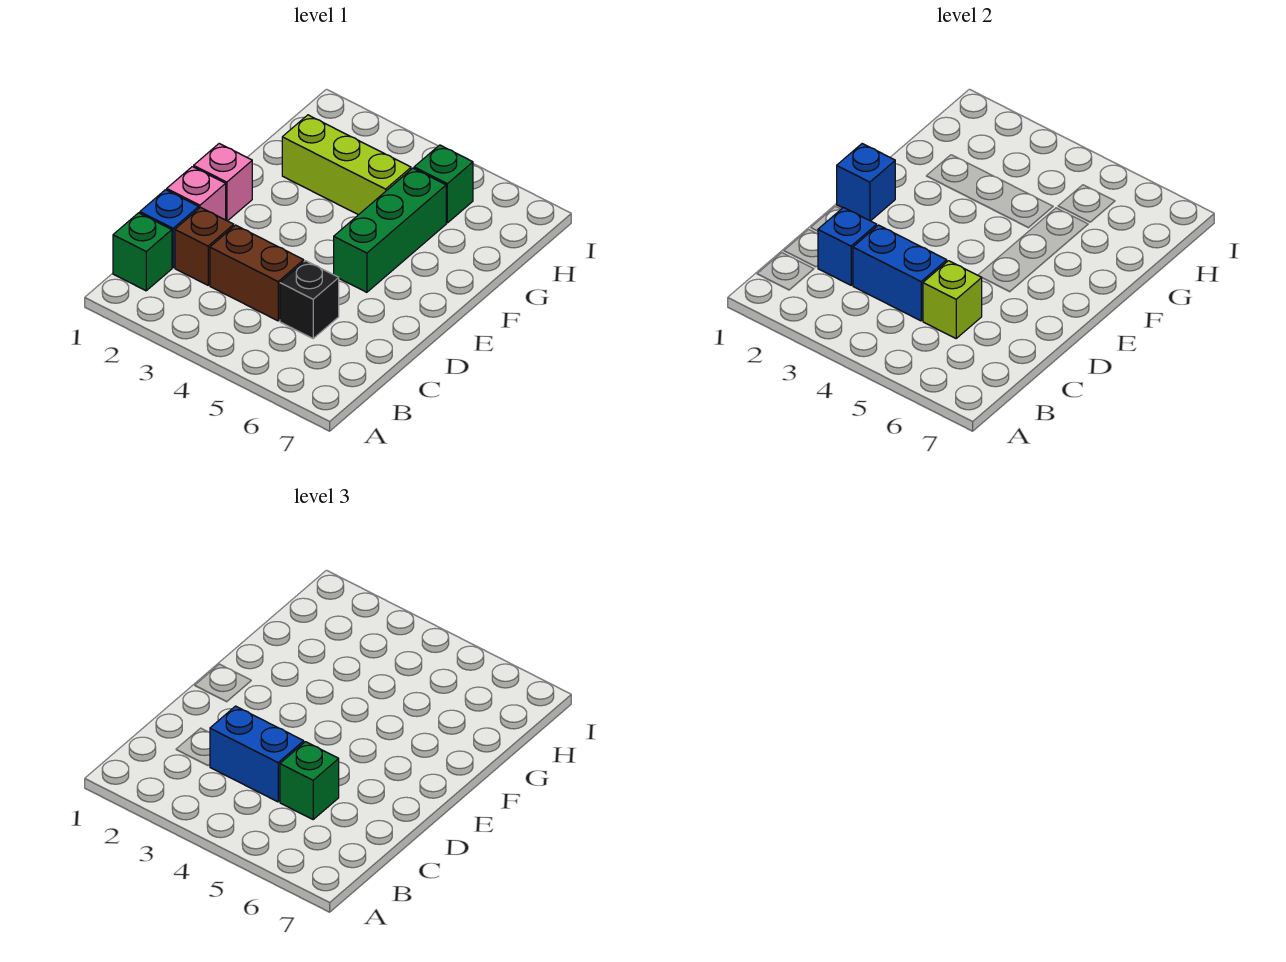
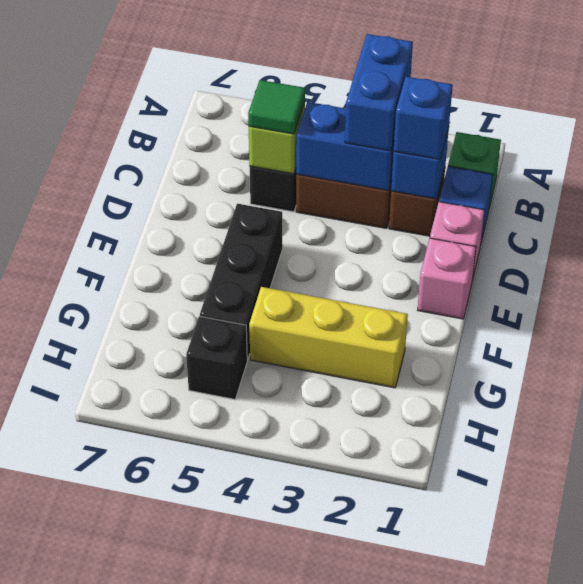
blue 1x2 brick [210,706,304,802] -> blue 1x2 brick turned to [345,34,413,151]
green 1x1 brick [280,742,339,819] -> green 1x1 tile [248,80,305,134]
blue 1x1 brick [837,144,895,221] -> blue 1x1 brick moved to [394,77,453,159]
green 1x3 brick [334,168,446,292] -> black 1x3 brick [200,204,283,360]
lime 1x3 brick [282,115,411,215] -> yellow 1x3 brick [249,287,408,388]
green 1x1 brick [414,145,473,223] -> black 1x1 brick [186,316,247,399]

